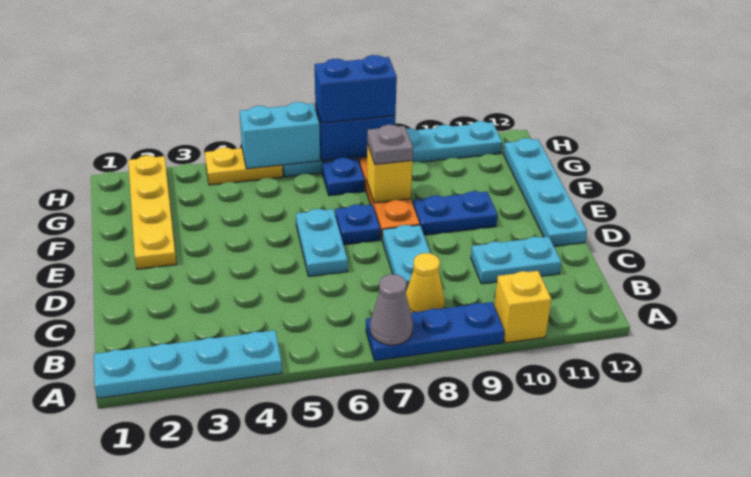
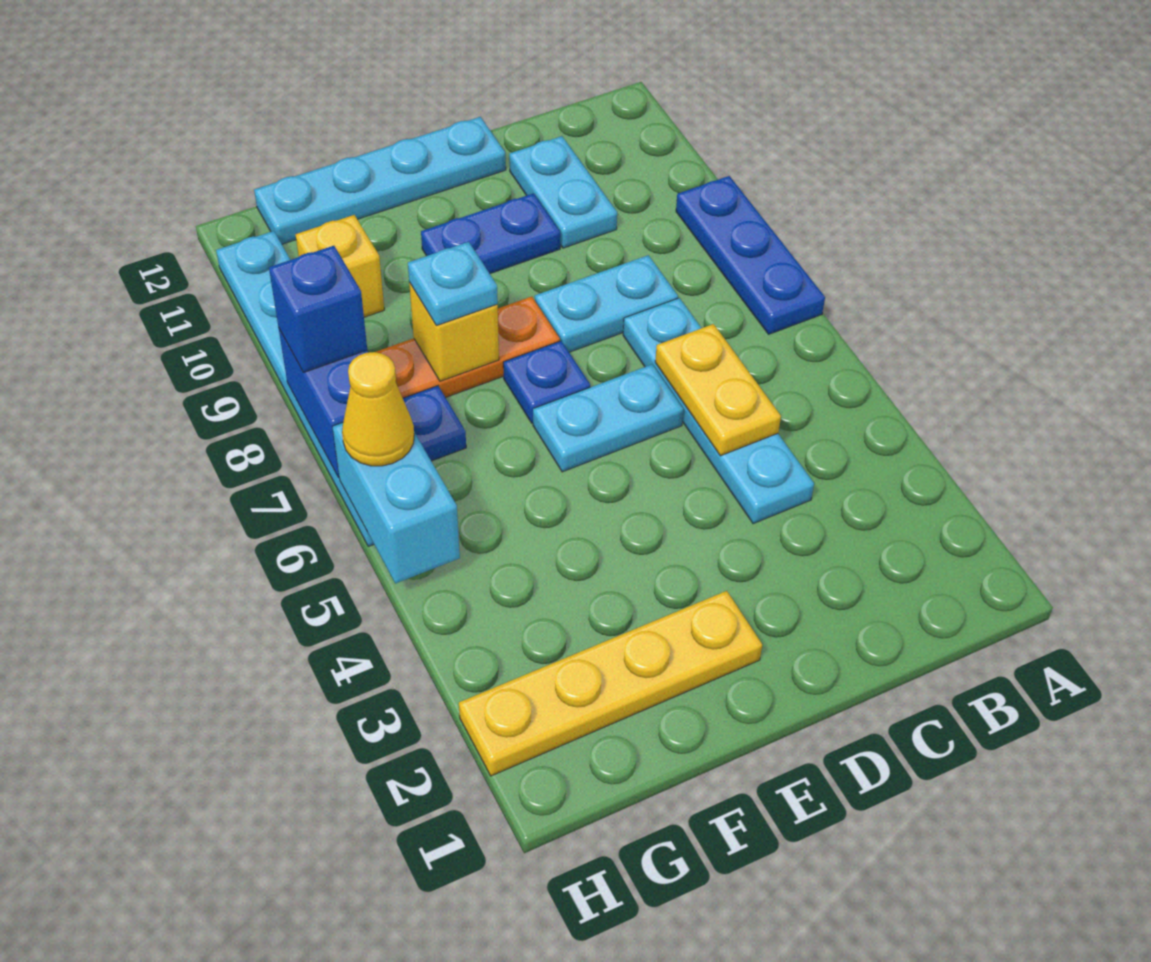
cyan 1x4 plate [94,330,282,398] -> cyan 1x4 plate moved to [623,298,814,524]
grey 1x1 cone [370,274,413,345] -> none
yellow 1x1 brick [494,271,551,343] -> yellow 1x1 brick moved to [296,215,384,317]
yellow 1x1 cone [406,253,445,313] -> yellow 1x1 cone moved to [342,352,414,466]
blue 1x2 plate [413,191,498,235] -> blue 1x2 plate turned to [421,193,560,274]
grey 1x1 plate [367,125,413,164] -> cyan 1x1 plate [408,242,498,326]
yellow 1x2 plate [205,148,283,185] -> yellow 1x2 plate moved to [655,324,781,456]
blue 1x2 brick [315,55,397,123] -> blue 1x1 brick [269,246,367,373]

